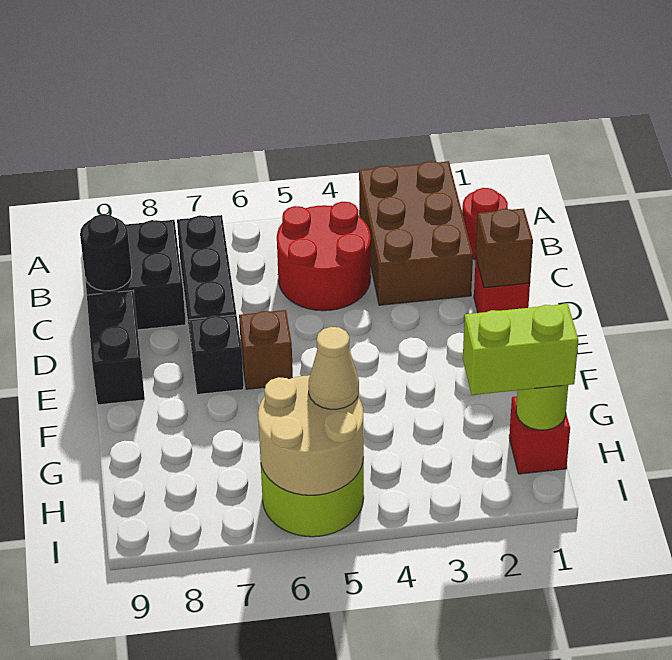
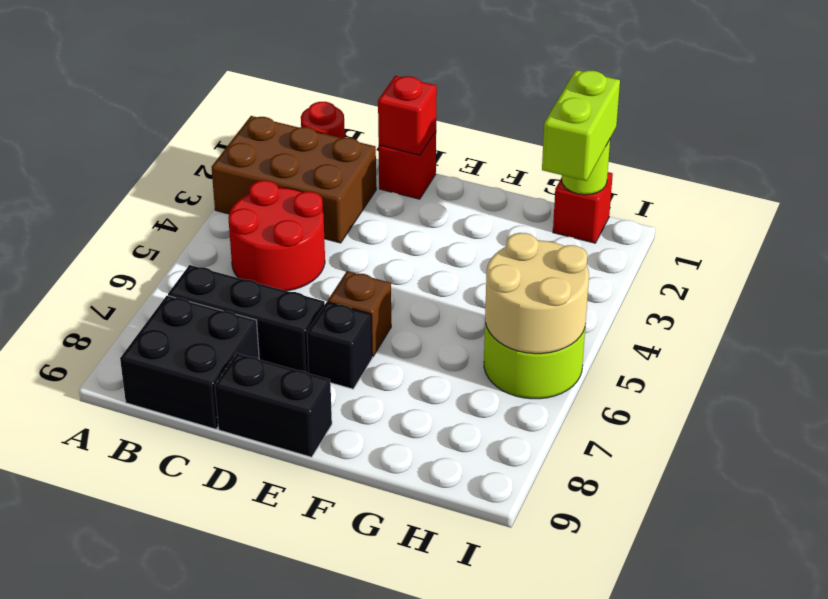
black 1x1 round brick [80,214,132,291] -> none
brown 1x1 brick [476,209,533,288] -> red 1x1 brick [378,76,437,155]
tan 1x1 cone [308,327,359,409] -> none

